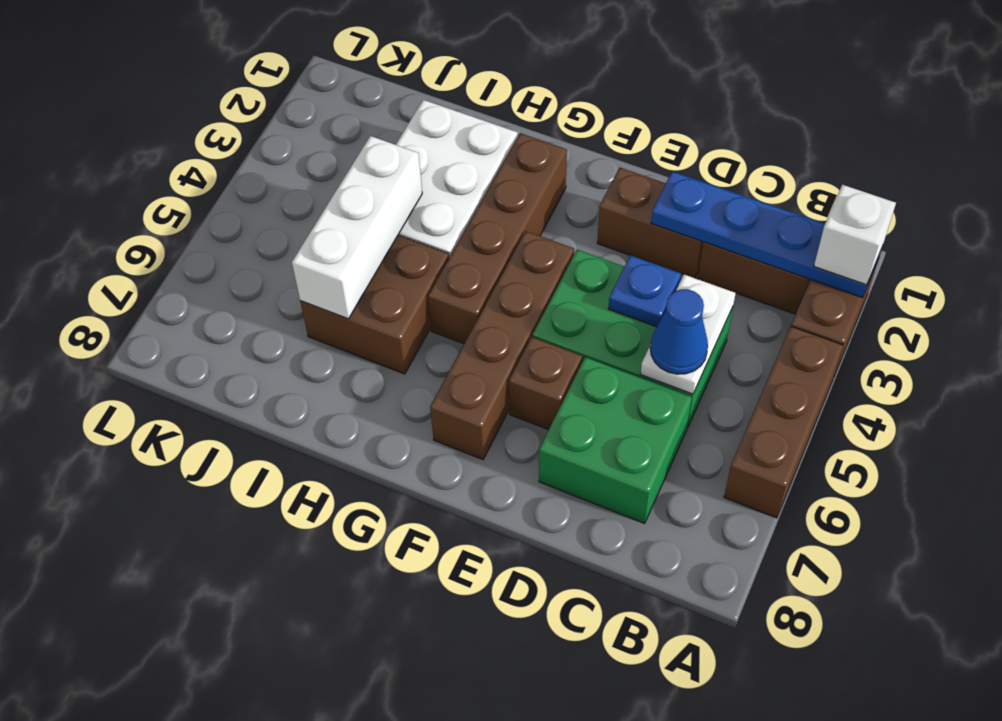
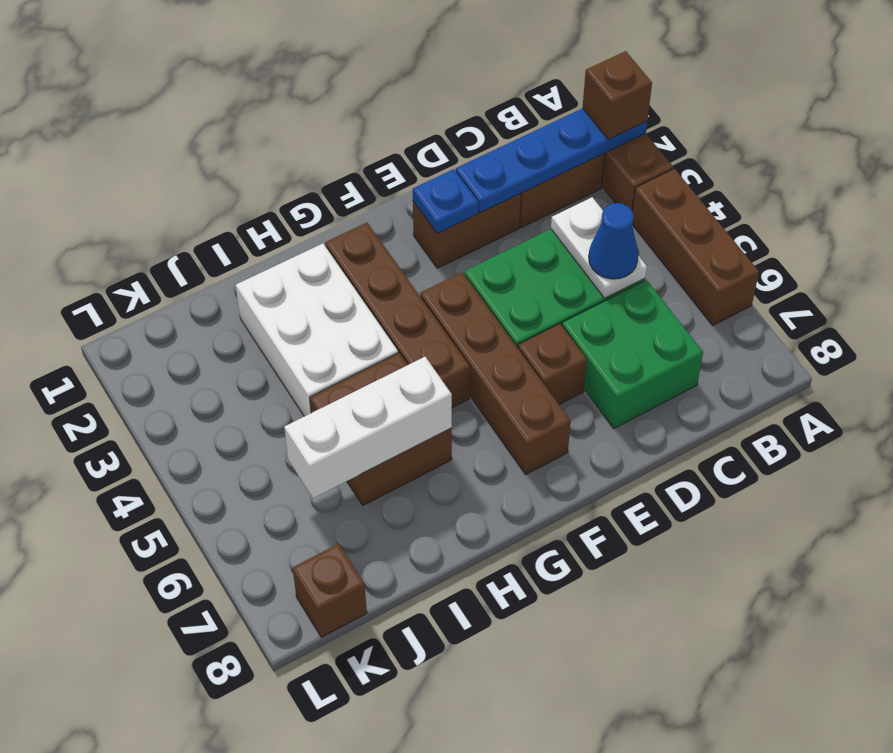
white 1x1 brick [814,185,896,285] -> brown 1x1 brick [583,51,652,140]
blue 1x1 plate [608,255,681,327] -> blue 1x1 plate moved to [413,169,478,233]
white 1x3 brick [292,136,422,319] -> white 1x3 brick turned to [284,357,452,498]
none -> brown 1x1 brick [293,544,367,637]

